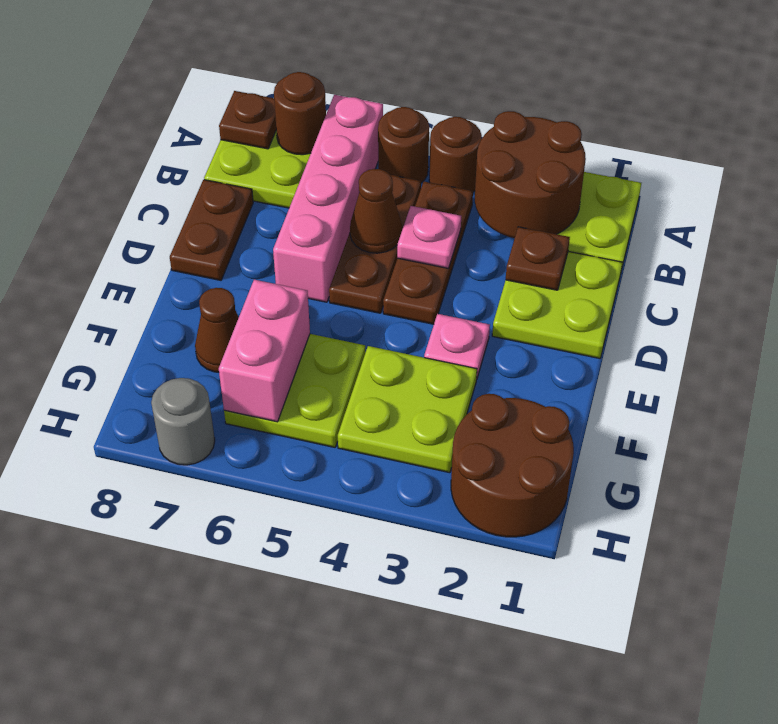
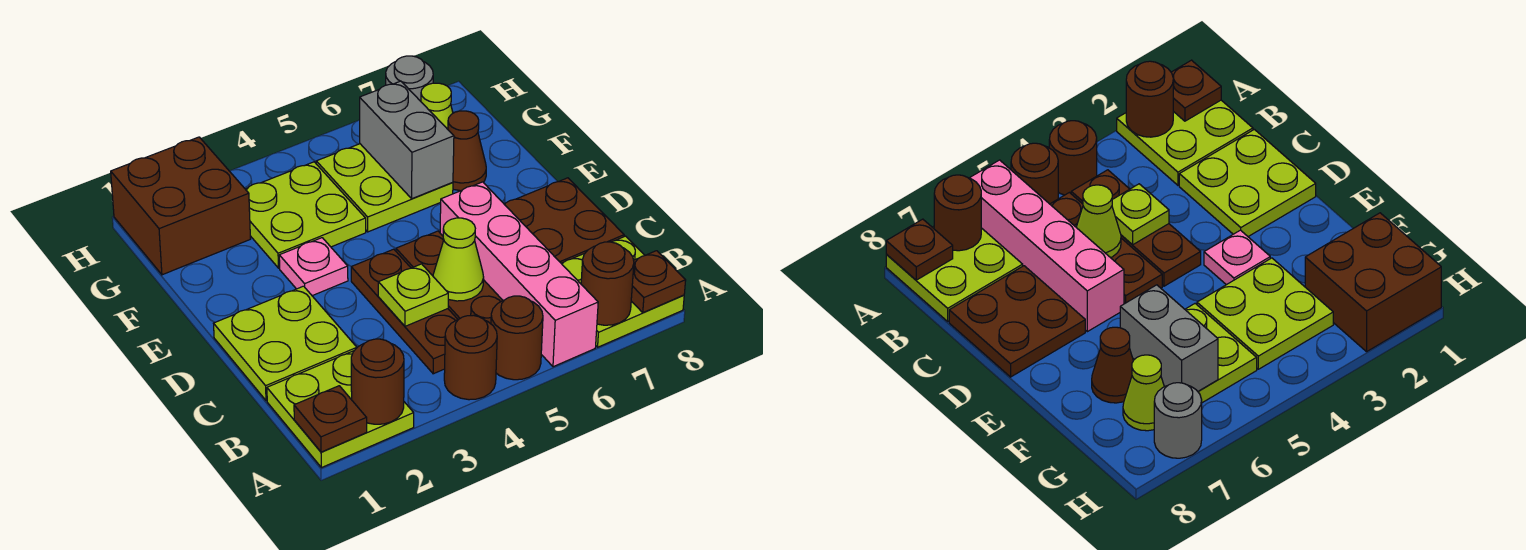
brown 2x2 round brick [475,111,586,238] -> brown 1x1 round brick [351,339,404,424]
brown 1x1 plate [506,227,570,290] -> brown 1x1 plate moved to [294,386,367,452]
pink 1x1 plate [397,206,461,269] -> lime 1x1 plate [378,264,448,326]
brown 1x1 cone [350,169,402,253] -> lime 1x1 cone [433,218,484,301]
brown 1x2 plate [170,180,253,280] -> brown 2x2 plate [504,178,624,263]
pink 1x2 brick [219,280,310,422] -> grey 1x2 brick [360,81,454,199]
brown 2x2 round brick [451,394,574,537] -> brown 2x2 brick [111,137,250,275]
none -> lime 1x1 cone [421,83,453,129]

